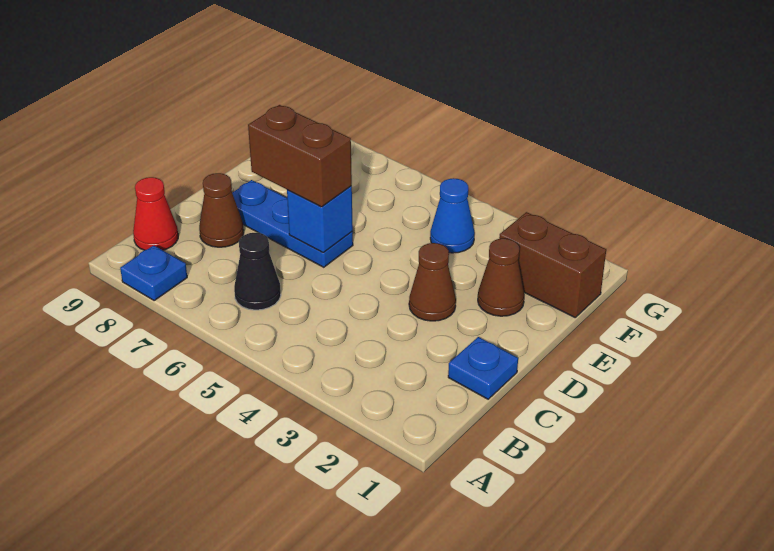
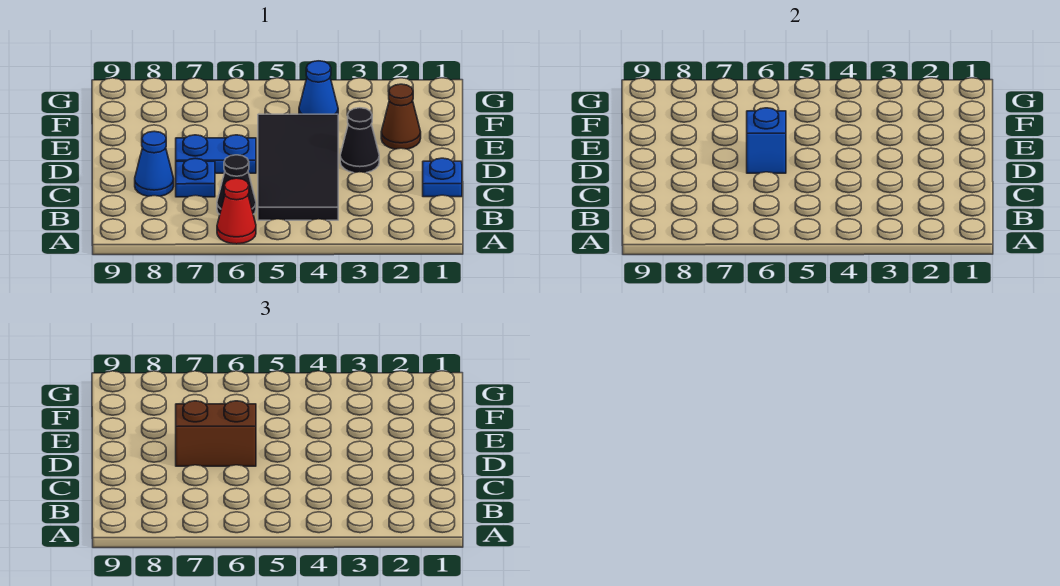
blue 1x1 plate [120,245,187,300] -> blue 1x1 plate moved to [176,158,215,197]
none -> black 2x4 tile [258,114,338,220]
red 1x1 cone [133,177,178,250] -> red 1x1 cone moved to [217,178,256,244]
brown 1x1 cone [199,173,244,247] -> blue 1x1 cone [135,131,174,196]
brown 1x1 cone [409,243,456,321] -> black 1x1 cone [340,108,379,173]
blue 1x3 plate [232,180,353,267] -> blue 1x2 plate [176,135,256,173]
brown 1x2 brick [499,212,606,317] -> none

